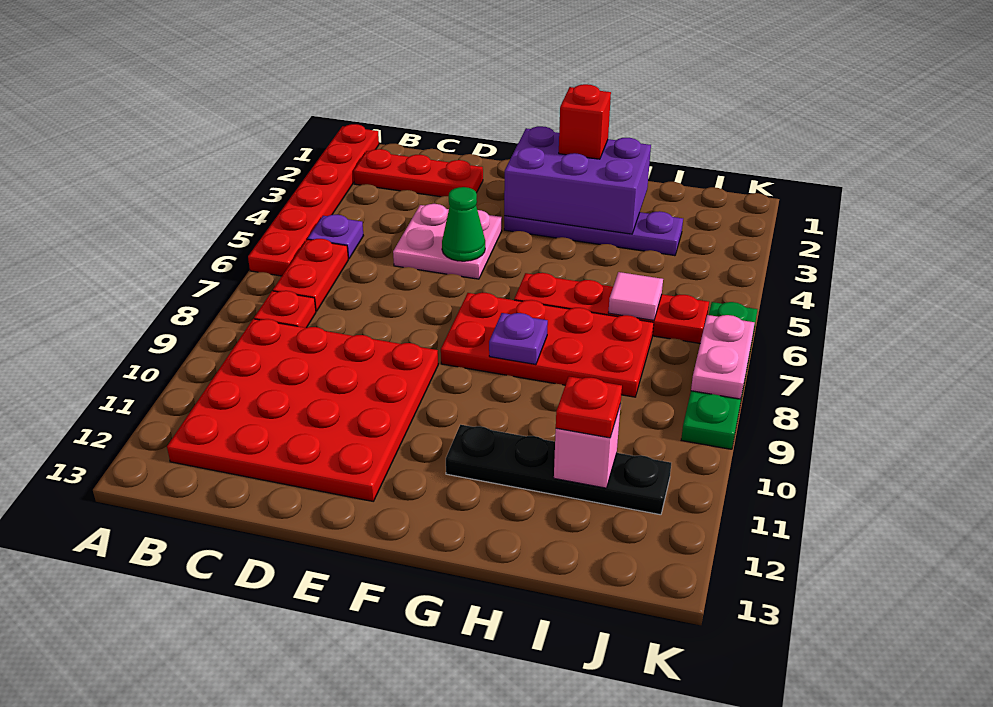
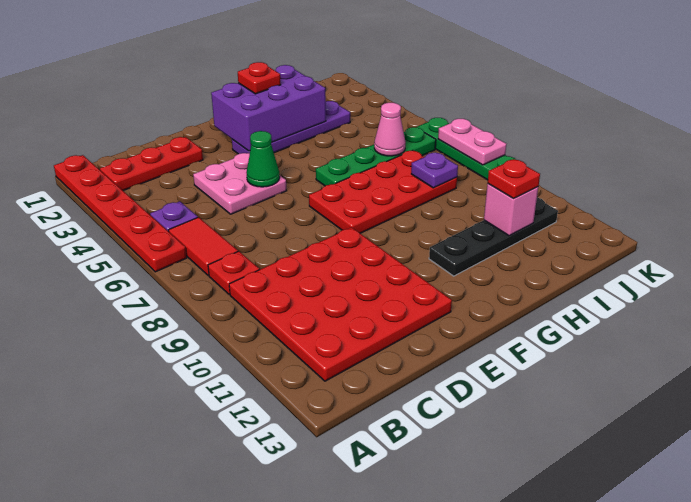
red 1x2 plate [273,239,348,311] -> red 1x2 tile [169,217,238,276]
red 1x1 brick [559,84,611,159] -> red 1x1 plate [238,62,281,94]
red 1x4 plate [514,273,709,343] -> green 1x4 plate [316,127,436,186]
purple 1x1 plate [489,313,548,365] -> purple 1x1 plate moved to [411,153,458,188]
pink 1x1 tile [608,272,663,320] -> pink 1x1 cone [374,103,406,156]

